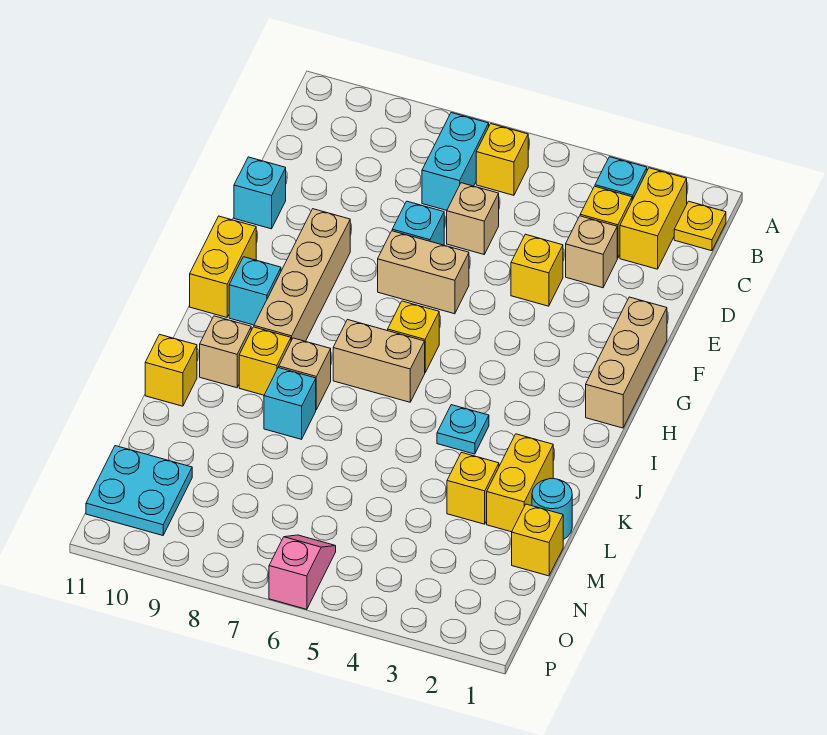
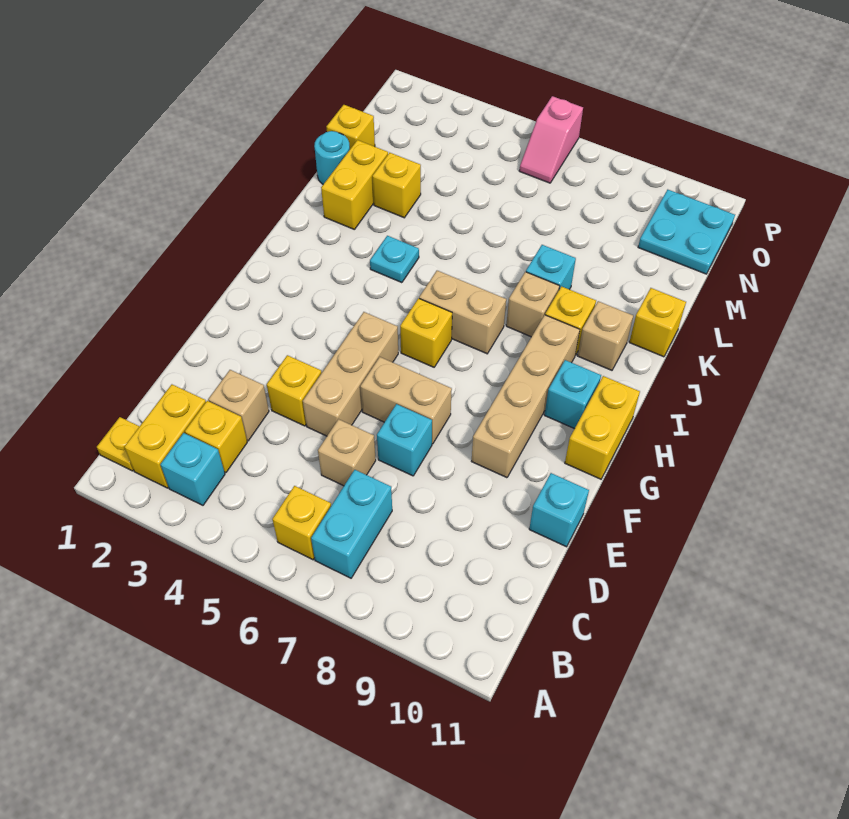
tan 1x3 brick [586,297,667,428] -> tan 1x3 brick moved to [303,312,398,436]

